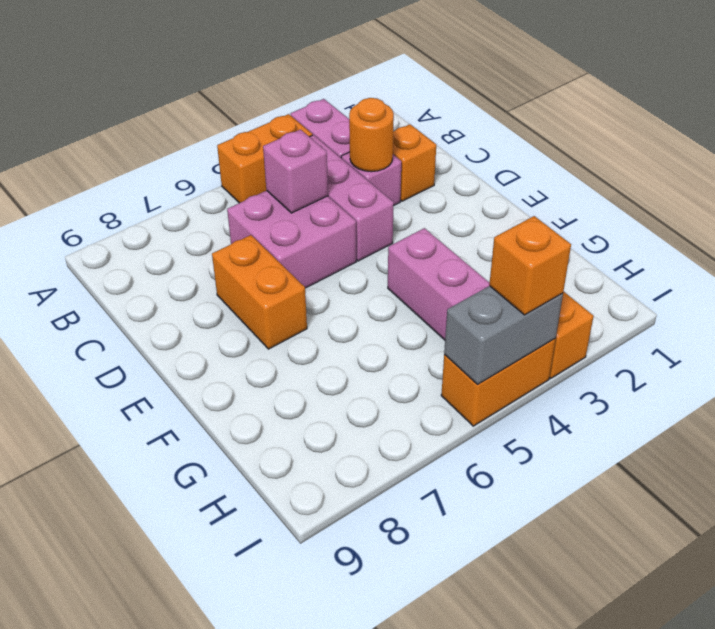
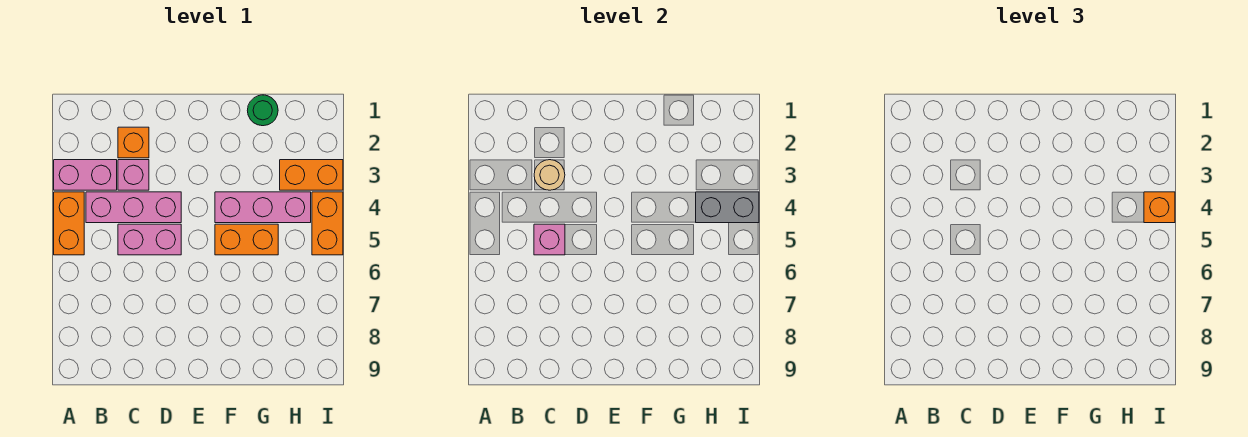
orange 1x1 round brick [349,98,394,172] -> tan 1x1 round brick [534,160,565,190]
pink 2x2 brick [227,191,356,288] -> pink 1x2 brick [118,224,181,255]
orange 1x2 brick [212,235,307,349] -> orange 1x2 brick moved to [215,224,278,255]
none -> green 1x1 round brick [247,95,278,126]
grey 1x2 brick [444,286,563,384] -> grey 1x2 brick turned to [696,192,759,223]

